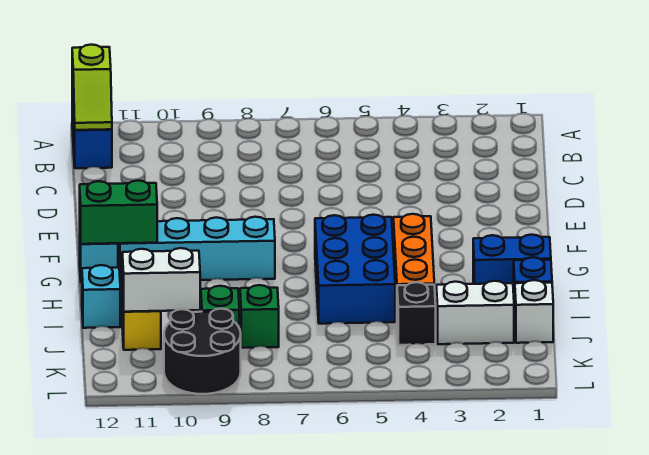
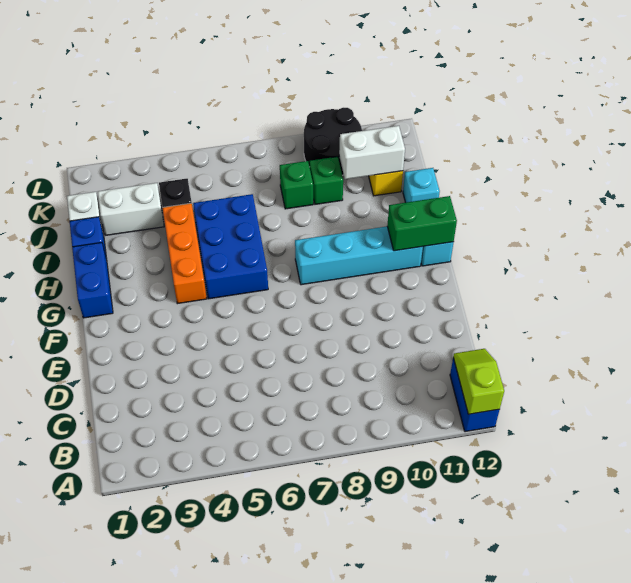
blue 1x2 brick [473,235,551,292] -> blue 1x2 brick turned to [72,243,113,318]

